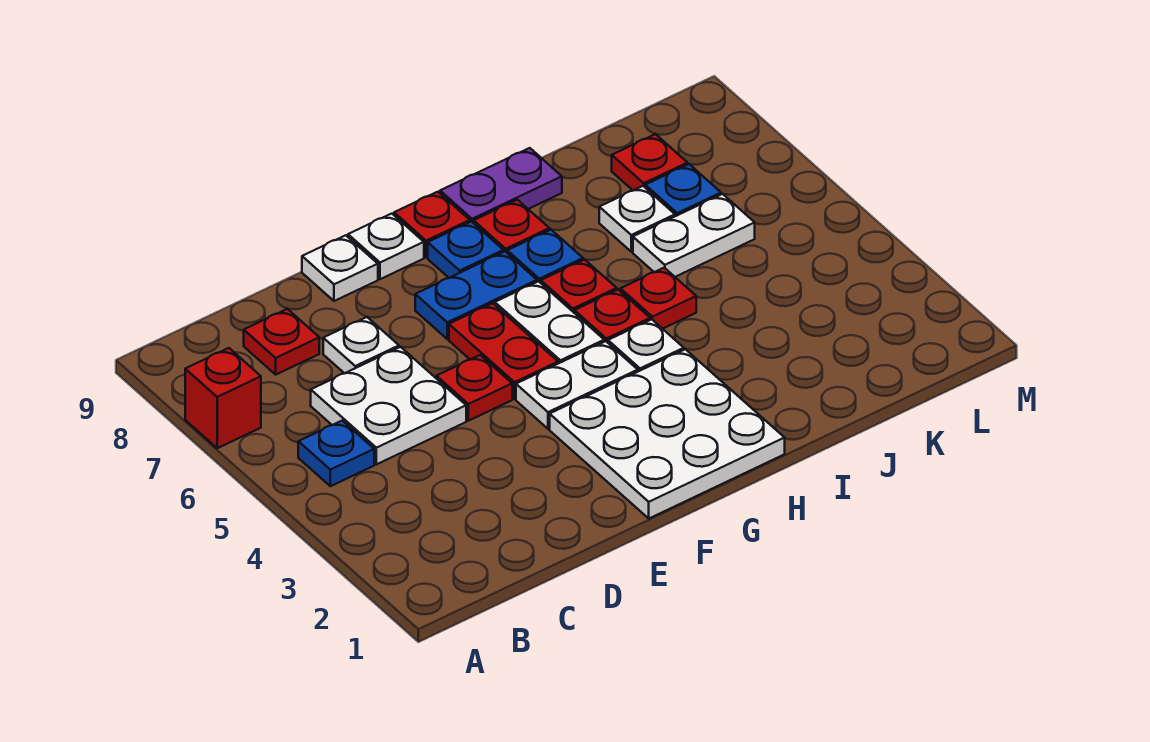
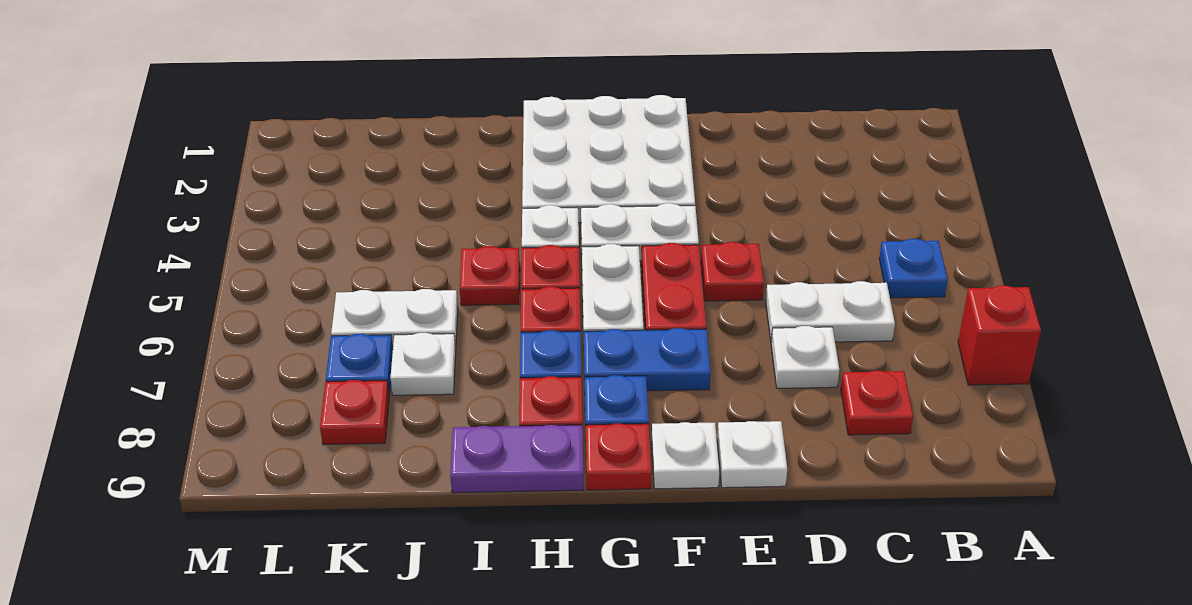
white 2x2 plate [311,347,466,464] -> white 1x2 plate [766,281,895,342]

